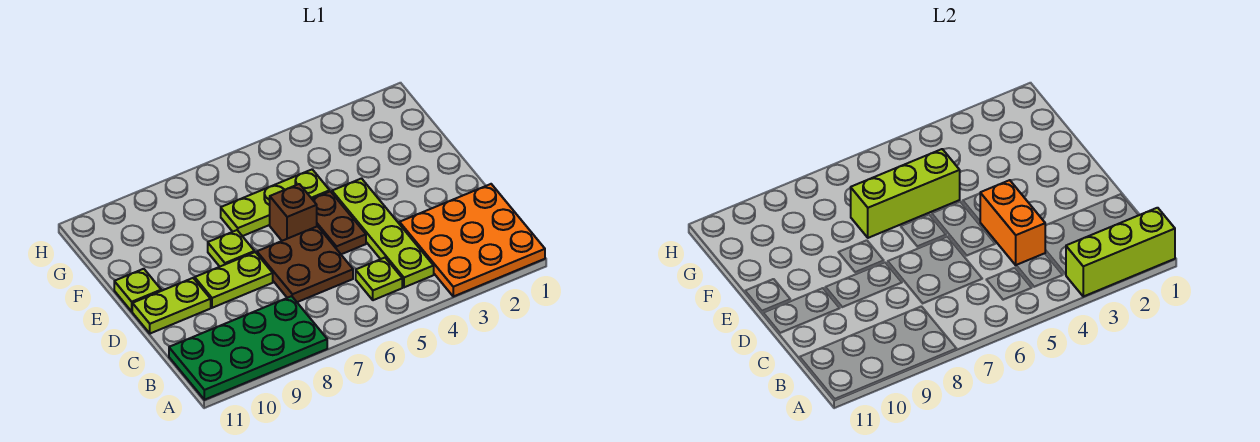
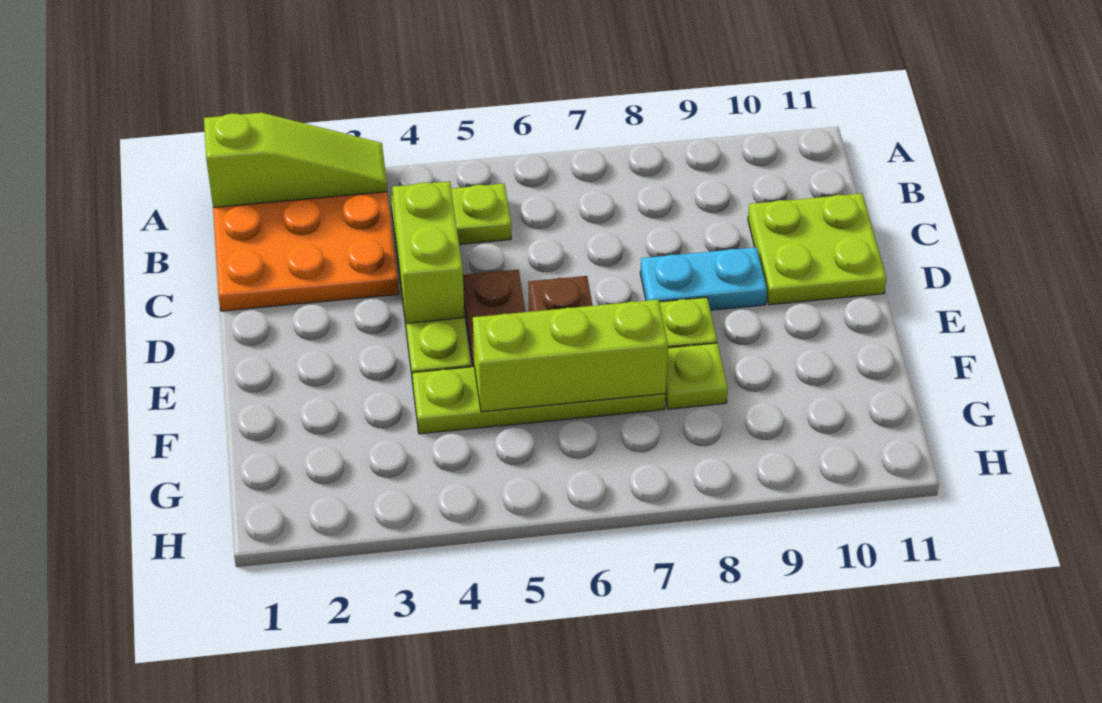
lime 1x3 brick [1066,208,1175,297] -> lime 1x3 slope [204,113,387,207]
green 2x4 plate [169,296,327,400] -> none
orange 1x2 brick [980,180,1045,265] -> lime 1x2 brick [392,181,464,323]
brown 2x2 plate [257,226,353,302] -> none
lime 1x2 plate [195,252,273,308] -> cyan 1x2 plate [640,247,767,310]
lime 1x2 plate [132,278,211,334] -> lime 2x2 plate [748,194,886,305]
lime 1x1 plate [114,269,161,311] -> lime 1x1 plate moved to [665,343,728,409]
lime 1x3 plate [221,170,330,236] -> lime 1x4 plate [412,367,666,434]

